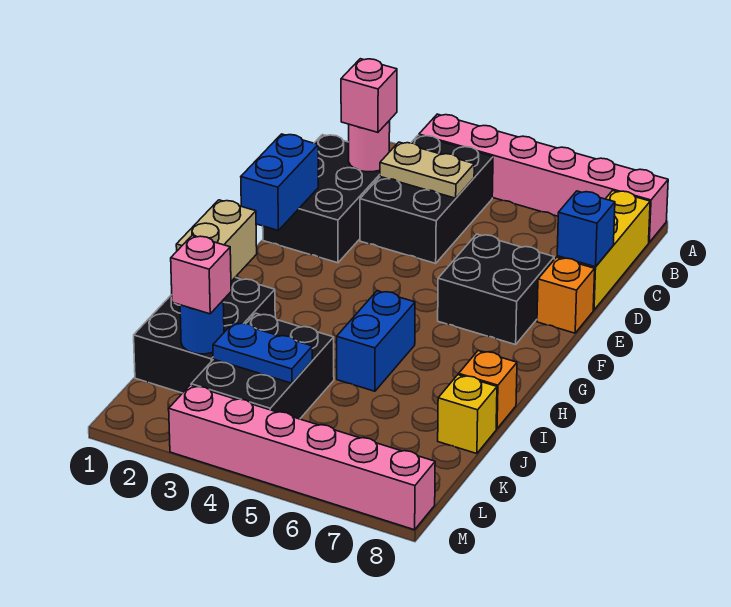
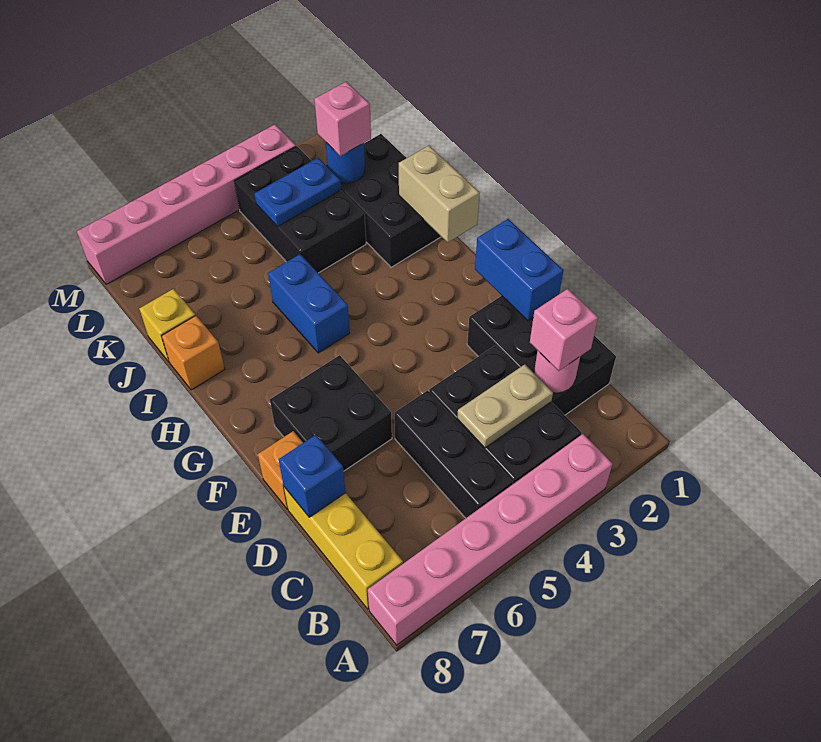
none -> black 1x3 brick [394,390,513,518]

